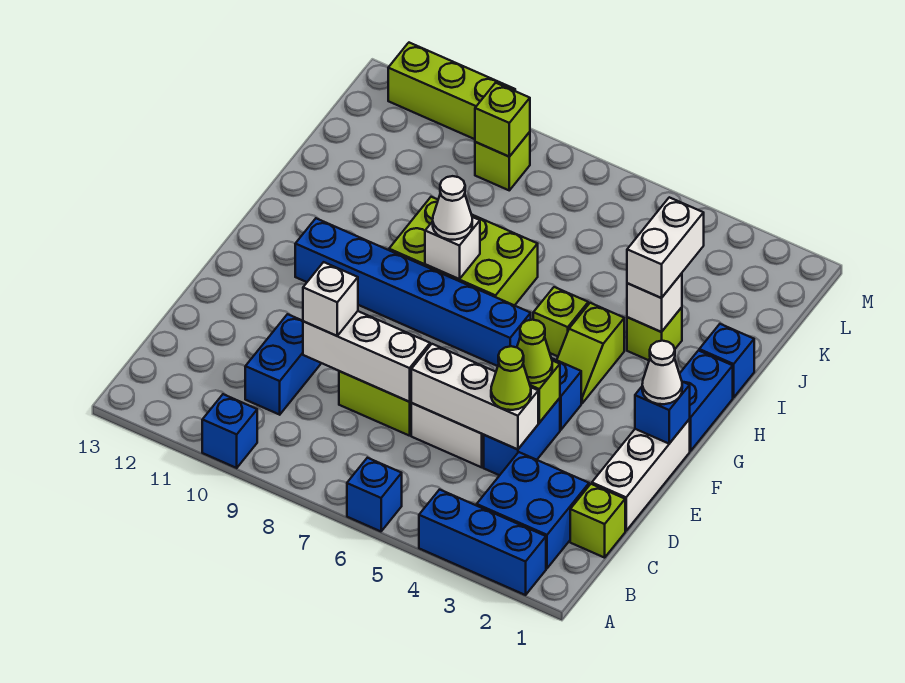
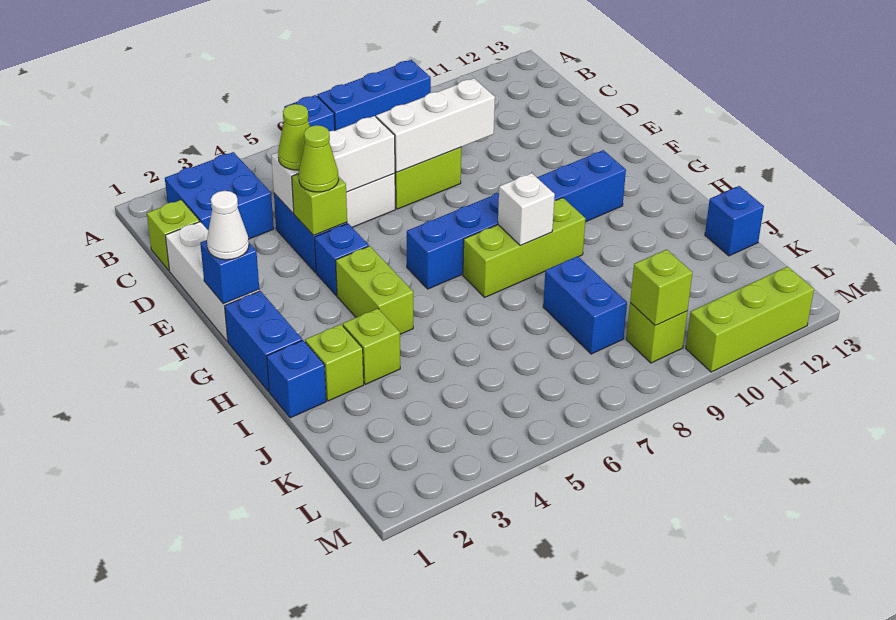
blue 1x3 brick [419,490,546,595] -> blue 1x3 brick moved to [317,60,431,130]
blue 1x1 brick [202,394,257,468] -> blue 1x1 brick moved to [705,186,764,256]
blue 1x2 brick [245,314,321,415] -> blue 1x2 brick moved to [543,256,627,354]
white 1x1 brick [303,262,358,336] -> none
lime 1x2 slope [557,303,624,403] -> lime 1x2 brick [336,246,413,334]
lime 1x1 brick [533,287,588,356] -> lime 1x1 brick moved to [305,324,364,401]
lime 2x3 brick [389,197,538,306] -> lime 1x3 brick [463,198,585,297]
white 1x1 cone [433,176,472,240] -> none
white 1x1 brick [627,273,682,332] -> none
white 1x2 brick [627,197,704,298] -> none

